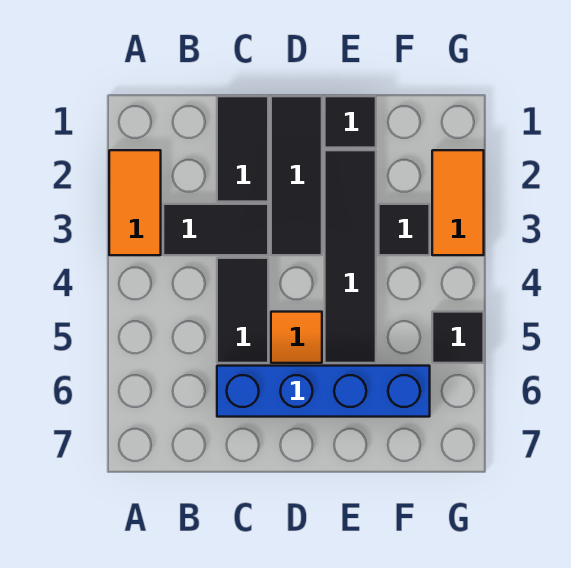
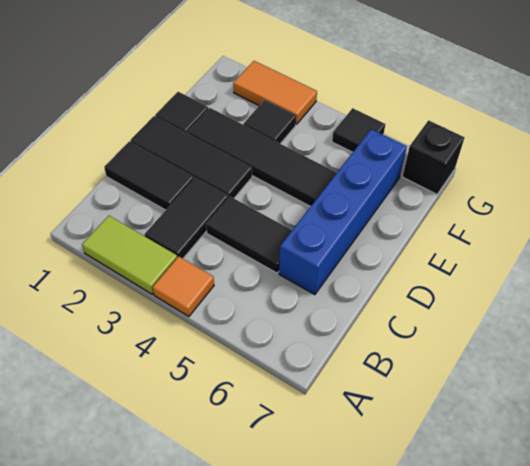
orange 1x2 tile [109,150,161,255] -> lime 1x2 tile [82,216,177,294]
orange 1x1 tile [271,312,322,363] -> orange 1x1 tile moved to [153,256,214,317]
none -> black 1x1 brick [402,120,465,194]

